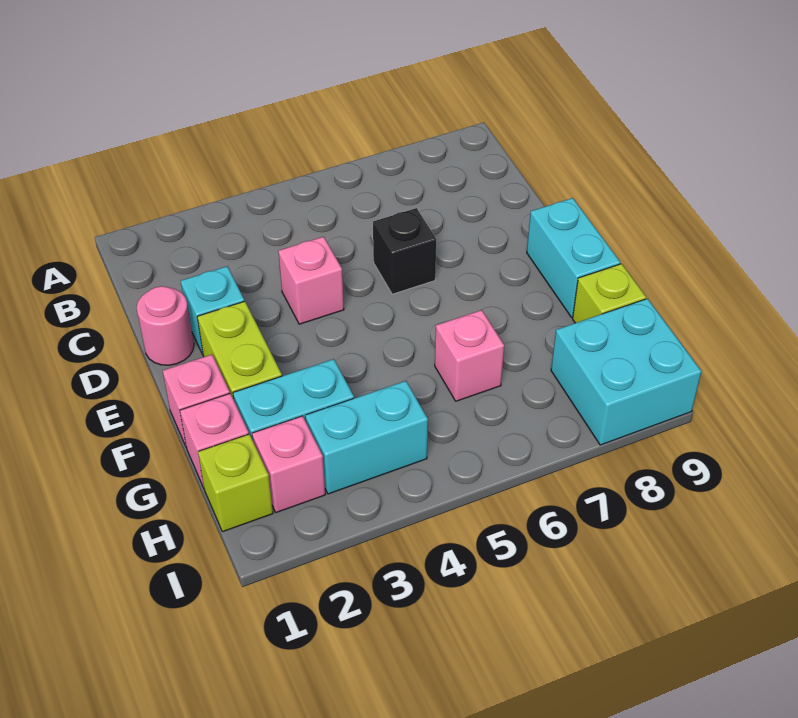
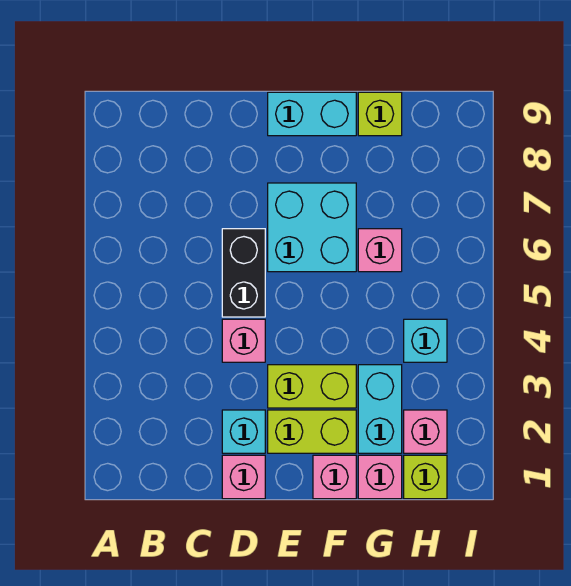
pink 1x1 round brick [136,286,194,365] -> pink 1x1 brick [222,455,265,499]
black 1x1 brick [373,208,436,294] -> black 1x2 brick [222,229,265,317]
none -> lime 1x2 brick [268,365,356,408]
cyan 1x2 brick [305,381,428,494] -> cyan 1x1 brick [404,319,447,362]
cyan 2x2 brick [551,299,702,445] -> cyan 2x2 brick moved to [268,183,356,272]

